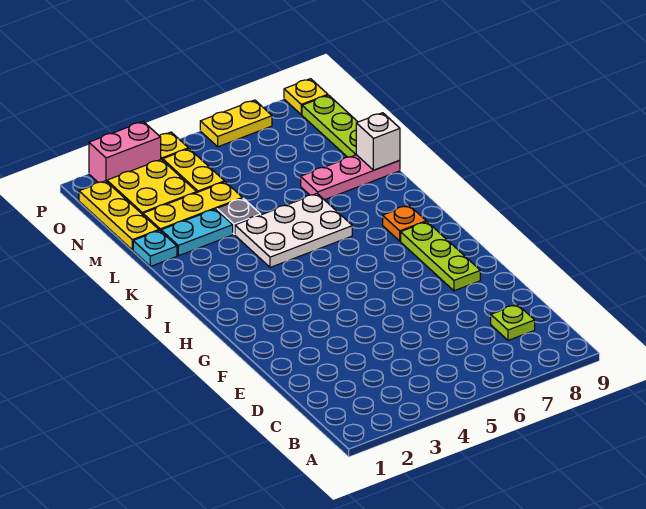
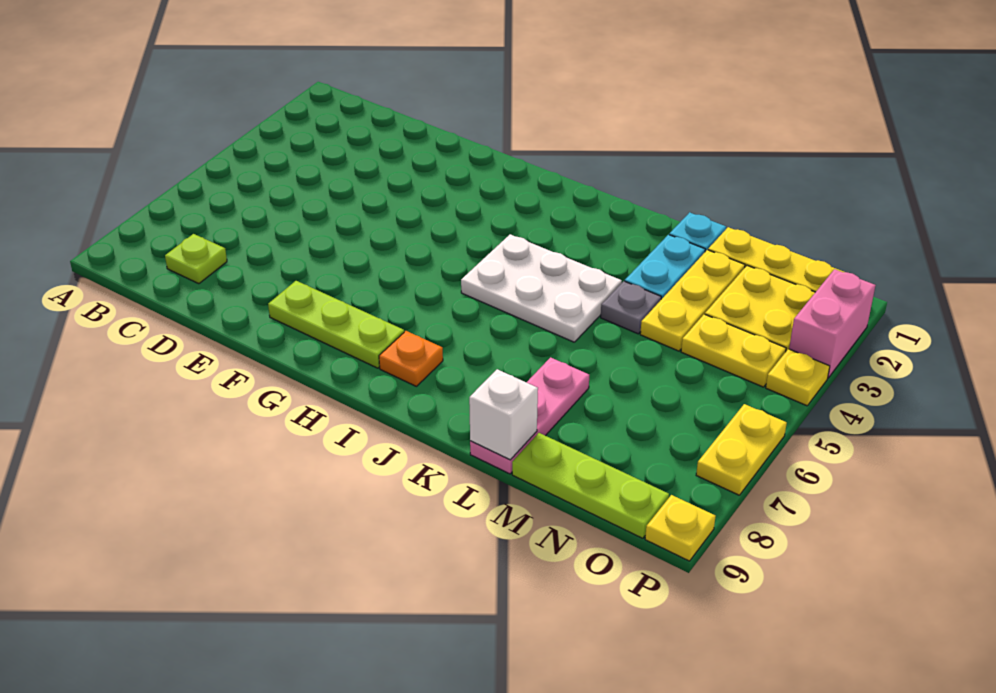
white 2x3 plate [235,194,352,267] -> white 2x3 plate turned to [461,234,622,342]

